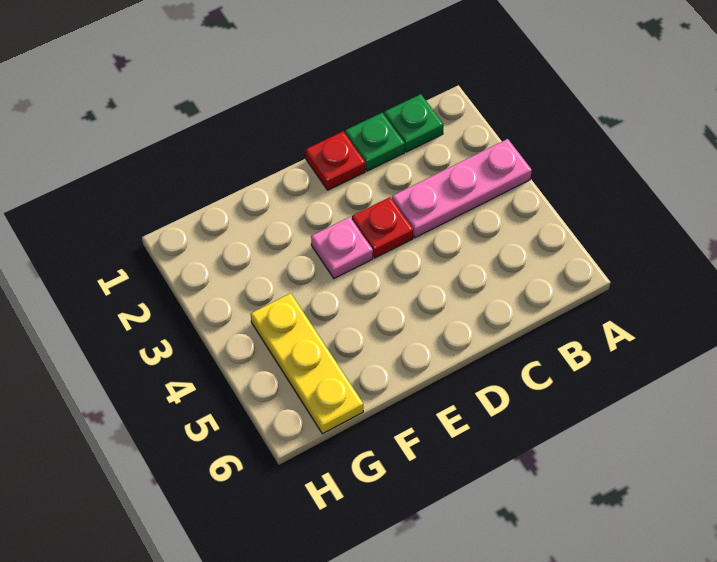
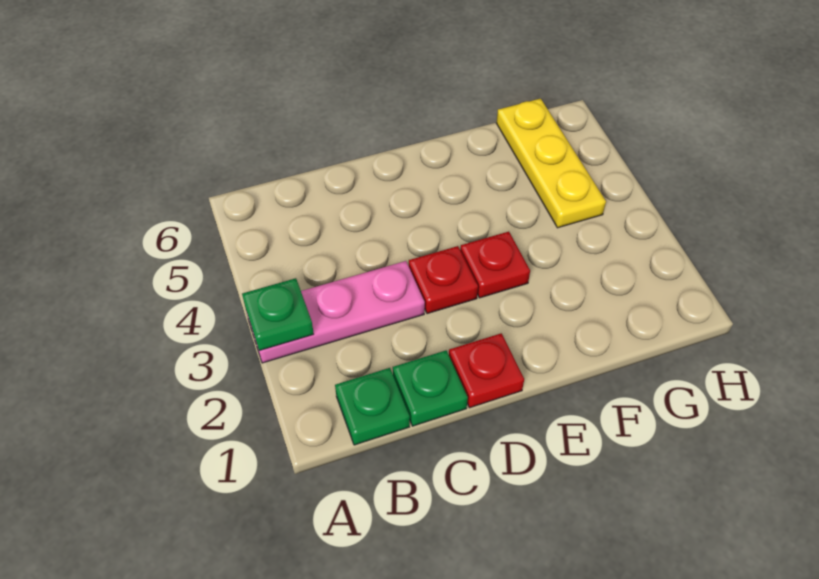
none -> green 1x1 plate [242,278,314,351]
pink 1x1 plate [311,217,373,278] -> red 1x1 plate [460,232,530,298]

